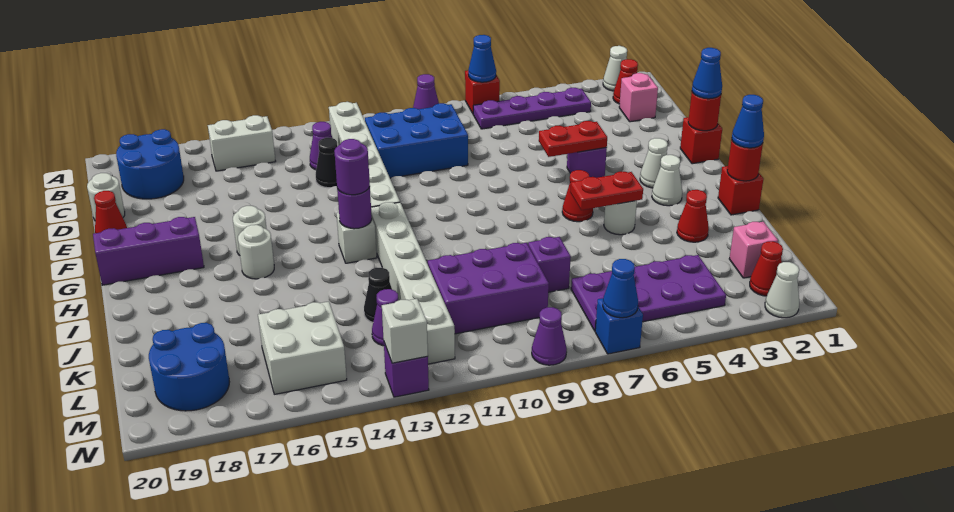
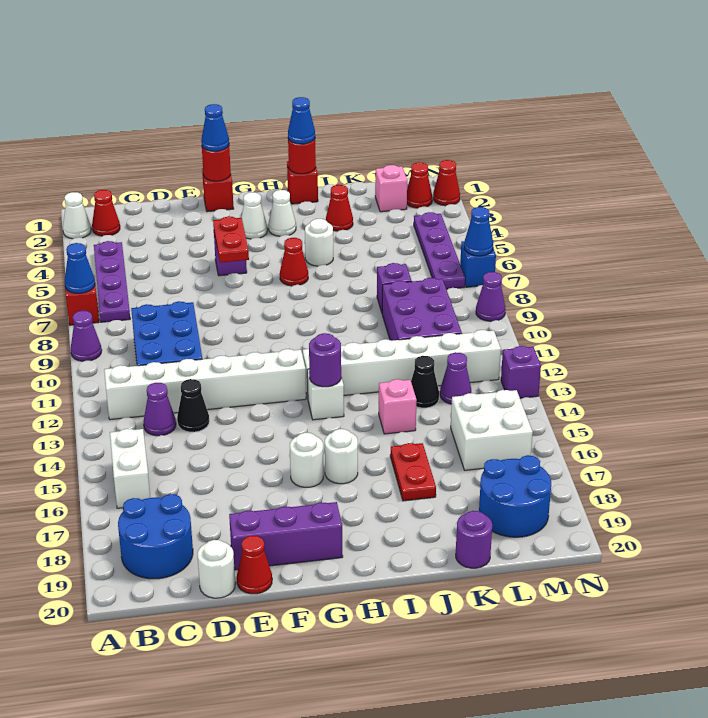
pink 1x1 brick [619,73,658,122] -> pink 1x1 brick moved to [379,379,417,434]
purple 1x3 brick [93,217,204,285] -> purple 1x3 brick turned to [229,502,343,570]
purple 1x1 round brick [334,139,370,195] -> purple 1x1 round brick moved to [456,511,492,568]
red 1x2 plate [570,172,643,210] -> red 1x2 plate moved to [390,443,436,501]
purple 2x4 plate [571,255,726,331] -> purple 1x4 plate [414,212,465,289]
white 1x1 cone [765,262,799,318] -> red 1x1 cone [433,160,460,206]
white 1x1 brick [382,299,428,363] -> none

